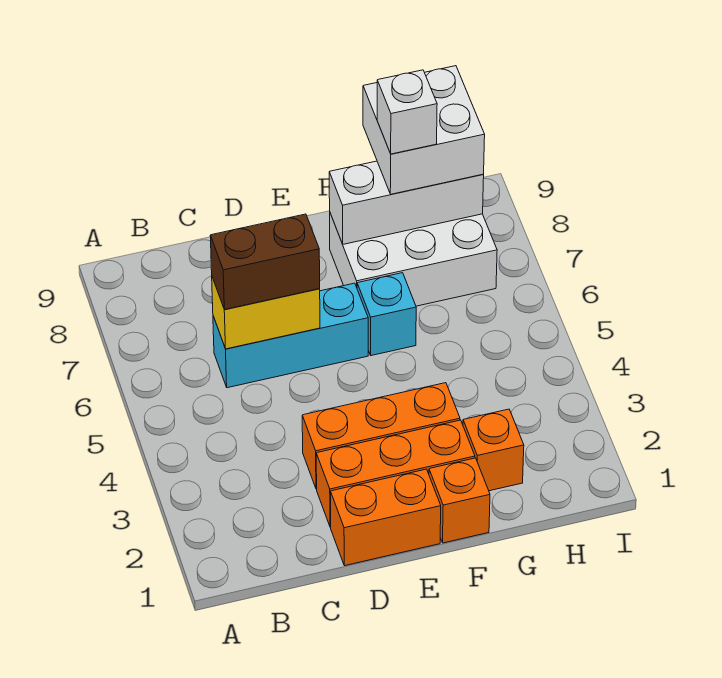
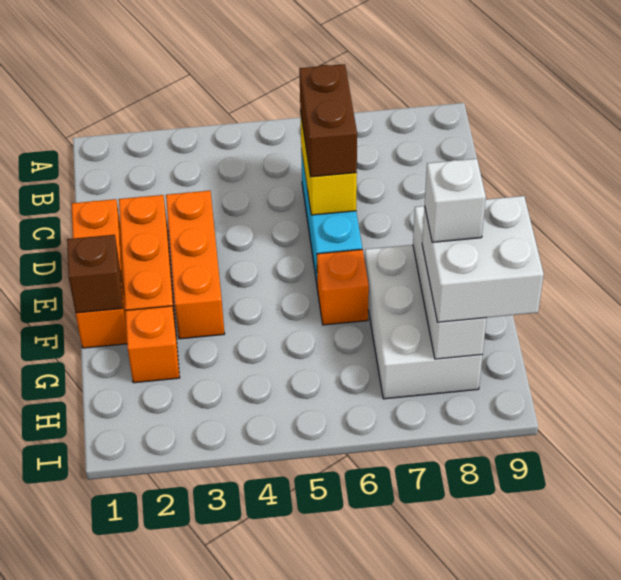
none -> brown 1x1 brick [67,235,123,313]
cyan 1x1 brick [357,273,416,356] -> orange 1x1 brick [317,250,369,325]

